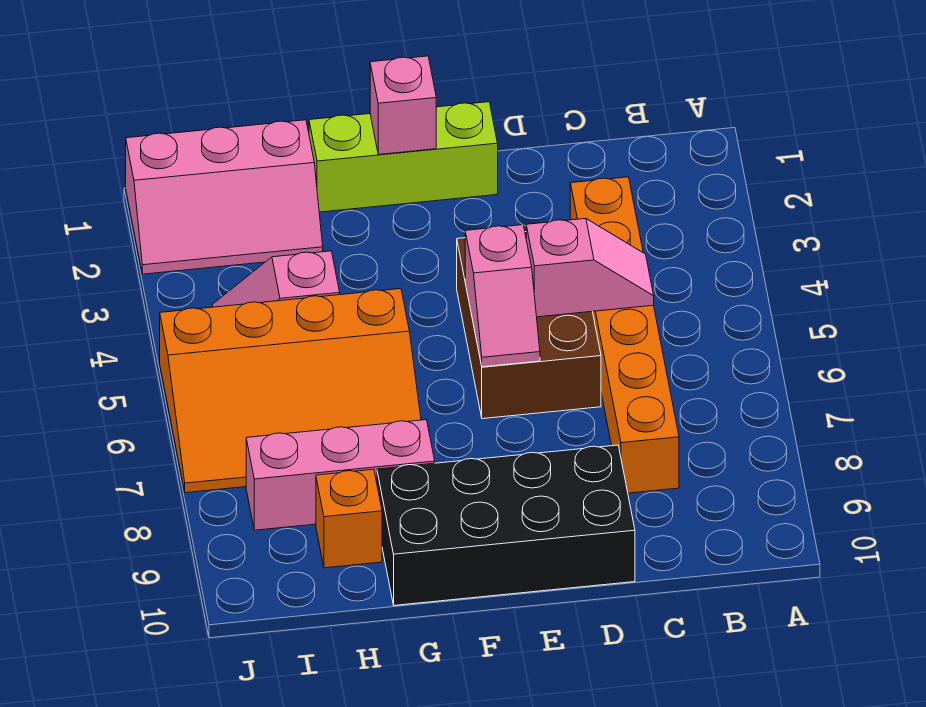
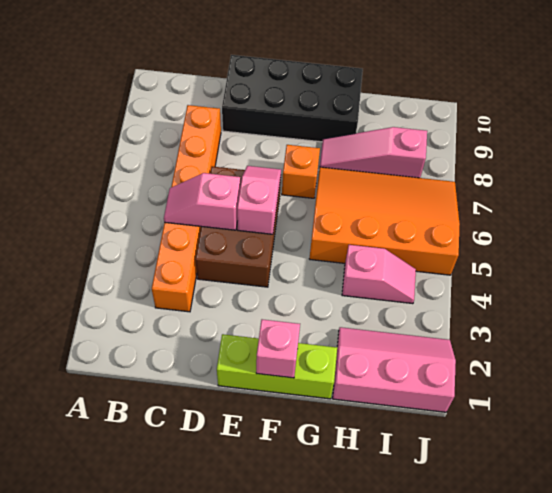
pink 1x3 brick [246,420,435,530] -> pink 1x3 slope [320,127,427,178]
orange 1x1 brick [316,469,382,568] -> orange 1x1 brick moved to [282,145,320,198]

